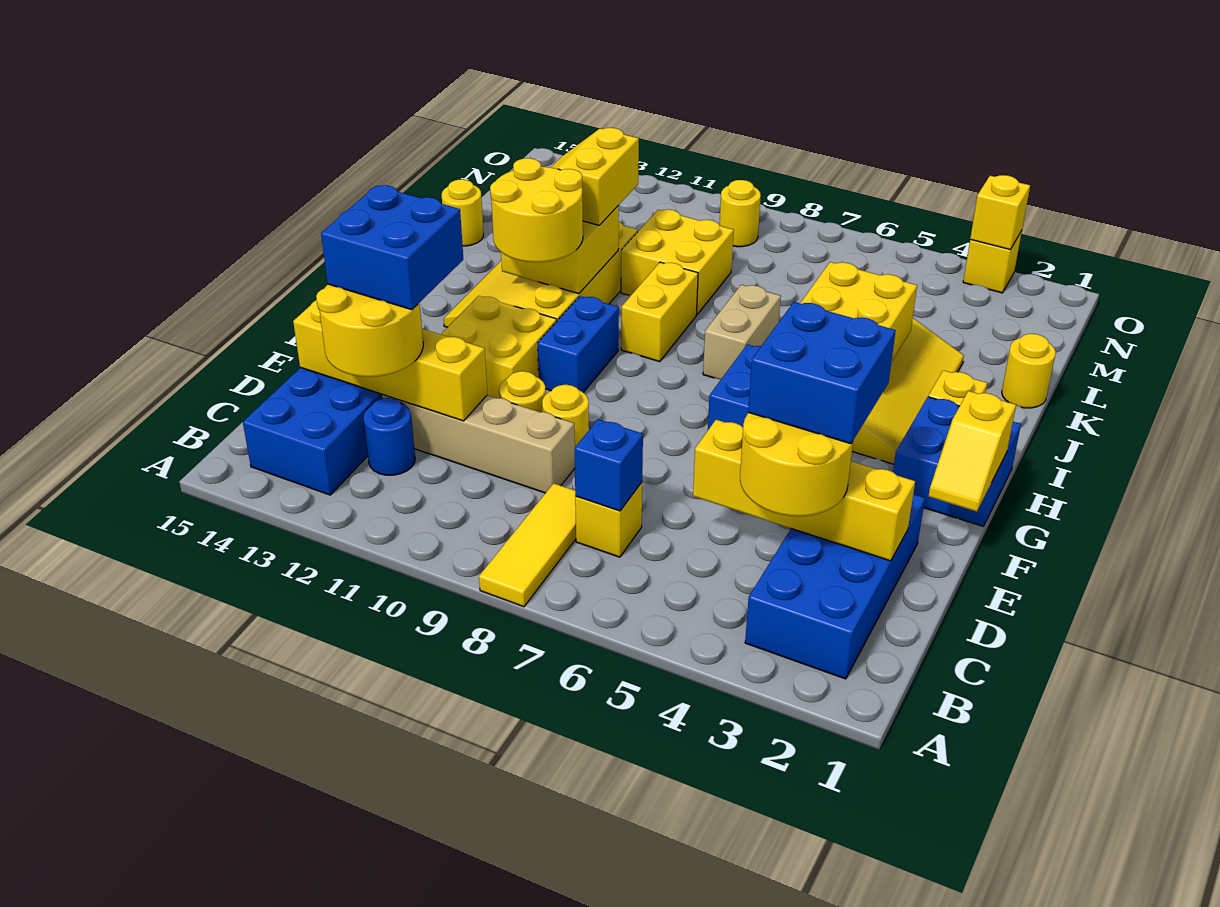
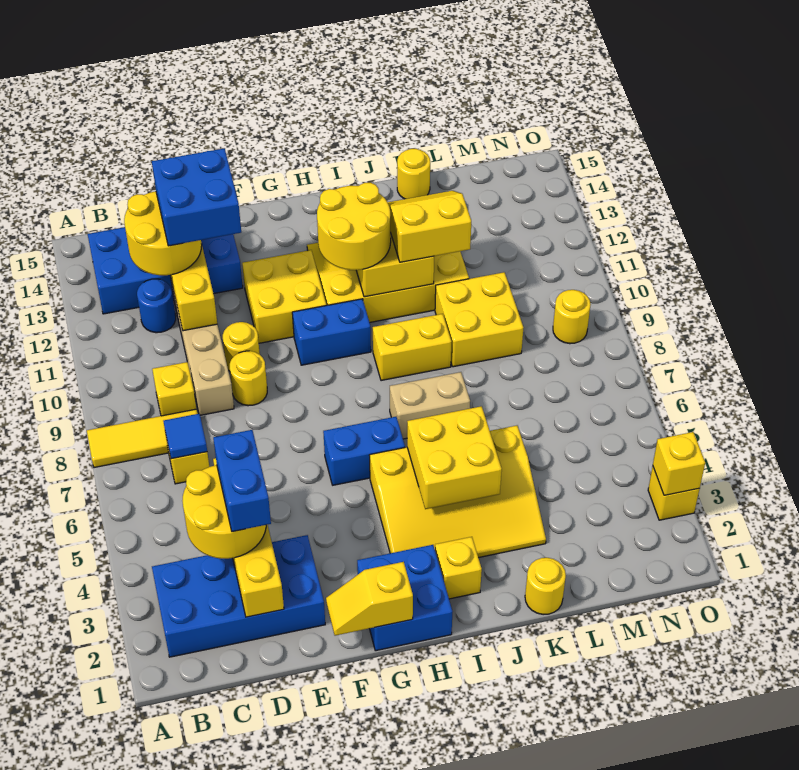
blue 1x1 brick [574,419,643,511] -> blue 1x1 tile [163,414,207,459]
none -> yellow 1x1 brick [152,362,196,416]
blue 2x2 brick [748,302,896,444] -> blue 1x2 brick [213,430,271,532]

